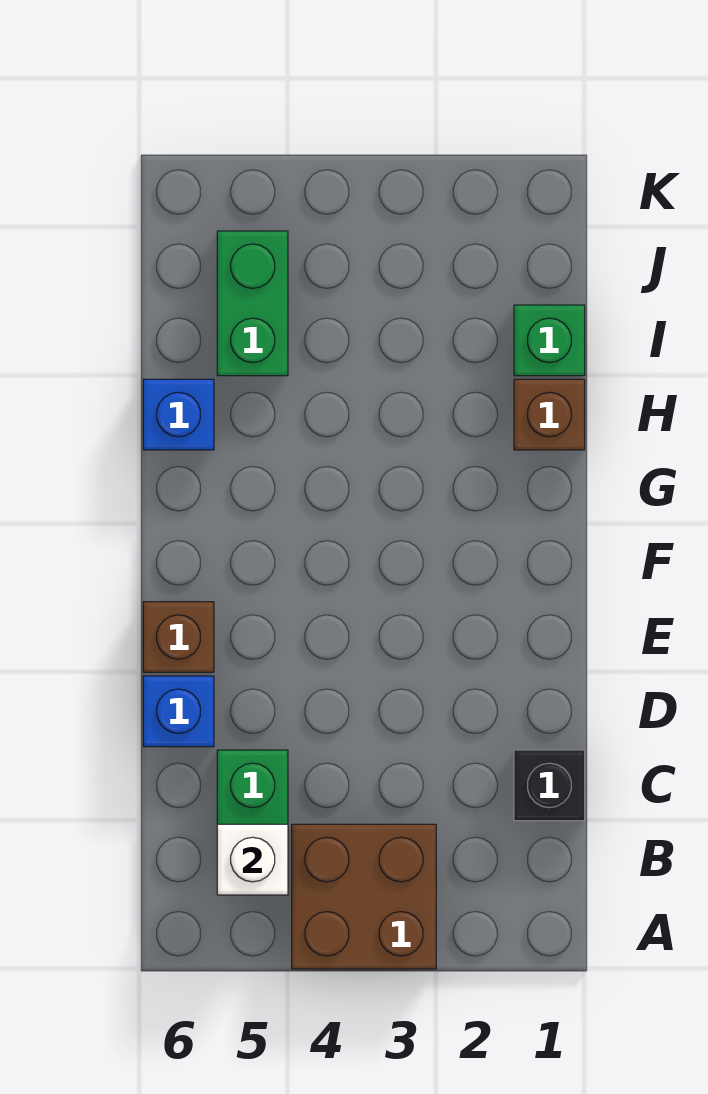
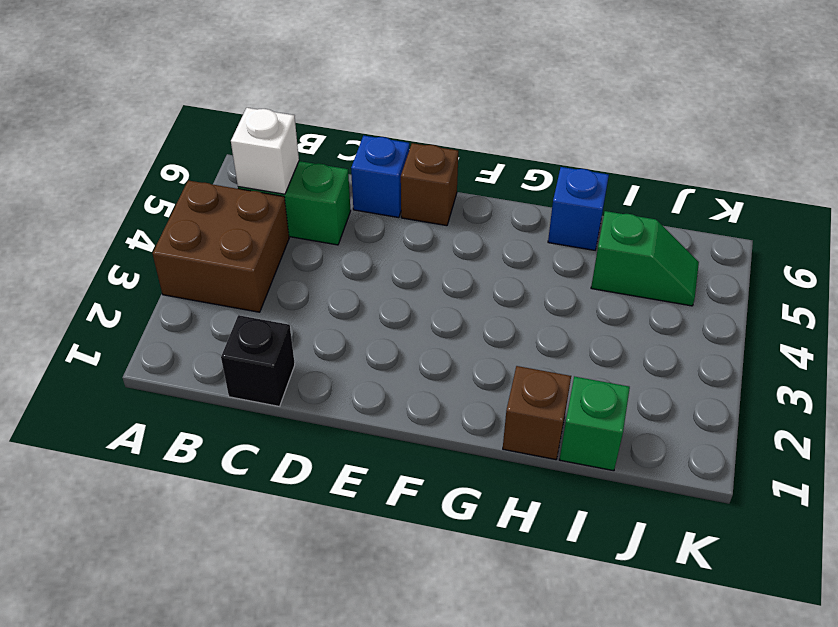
green 1x2 brick [217,231,288,376] -> green 1x2 slope [591,211,699,306]

